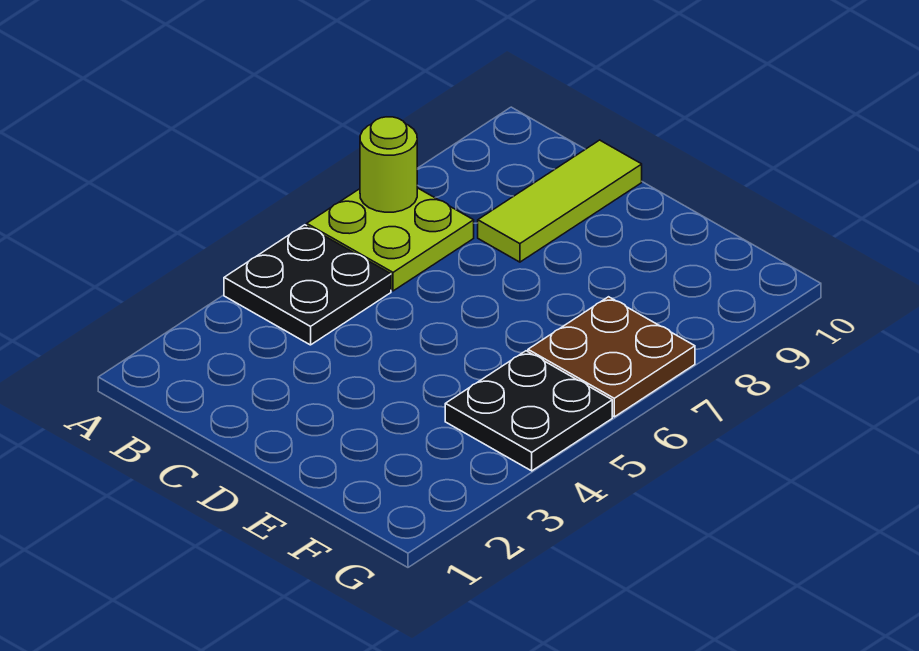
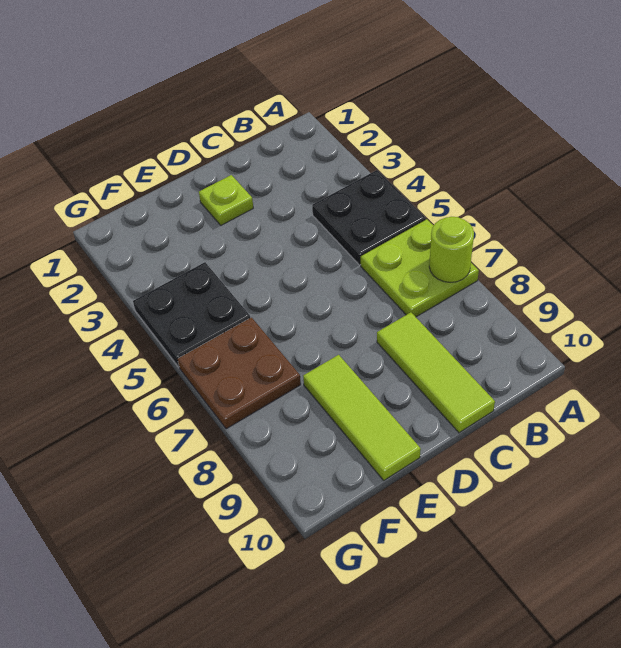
none -> lime 1x1 plate [199,175,253,225]
none -> lime 1x3 tile [303,355,421,480]

